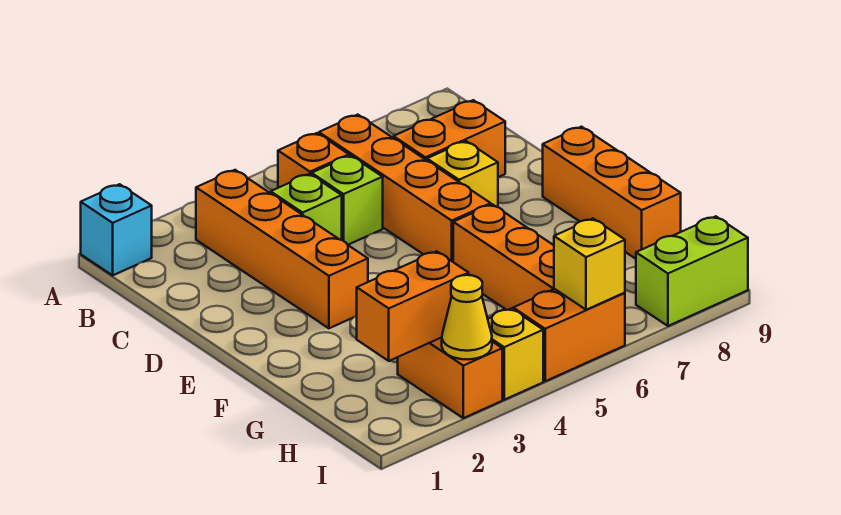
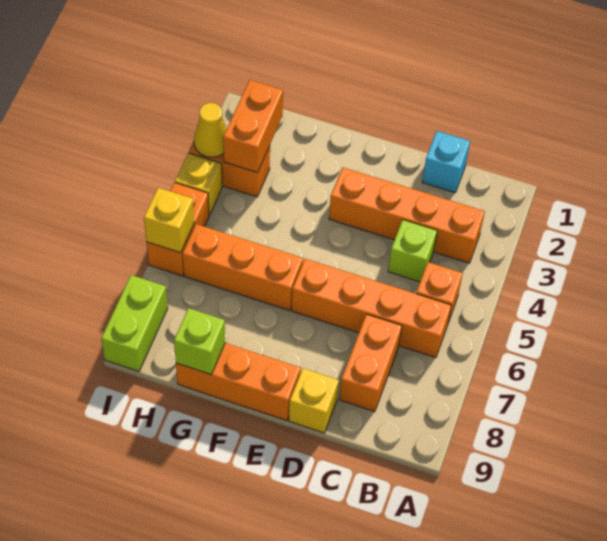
cyan 1x1 brick [81,184,152,275] -> cyan 1x1 brick moved to [422,131,470,193]
lime 1x1 brick [312,156,383,245] -> lime 1x1 brick moved to [174,308,225,375]
yellow 1x1 brick [427,141,498,207] -> yellow 1x1 brick moved to [289,368,339,433]

